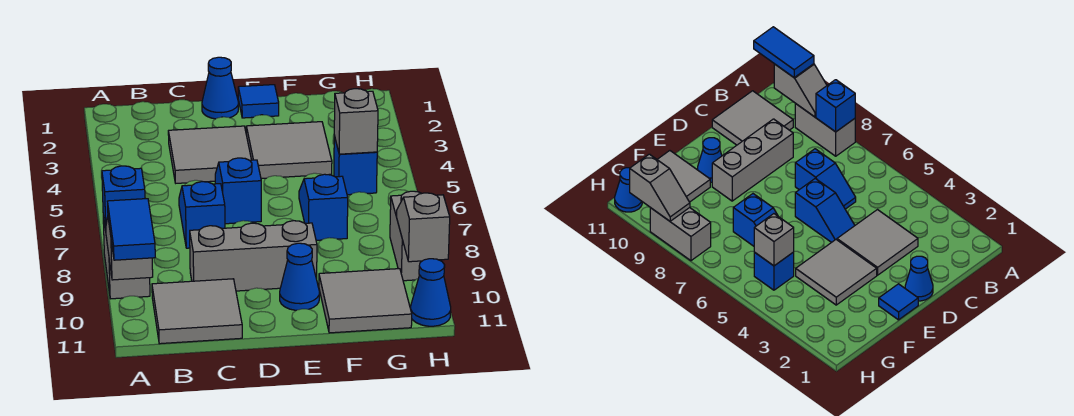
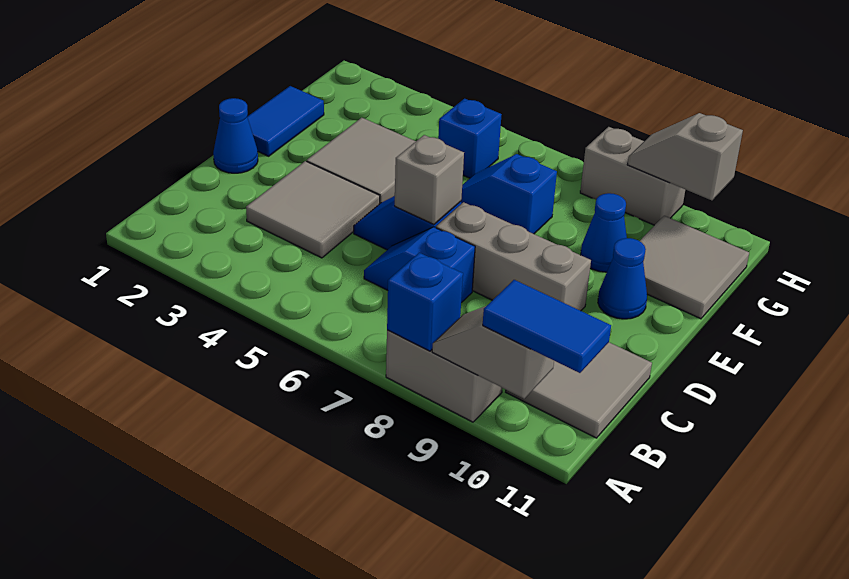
grey 1x3 brick [190,221,317,291] -> grey 1x3 brick turned to [436,202,591,311]
blue 1x1 tile [238,85,279,118] -> blue 1x2 tile [247,86,324,156]
grey 1x1 brick [334,89,378,154] -> grey 1x1 brick moved to [395,135,464,224]
blue 1x1 cone [411,259,451,326] -> blue 1x1 cone moved to [581,193,627,272]

